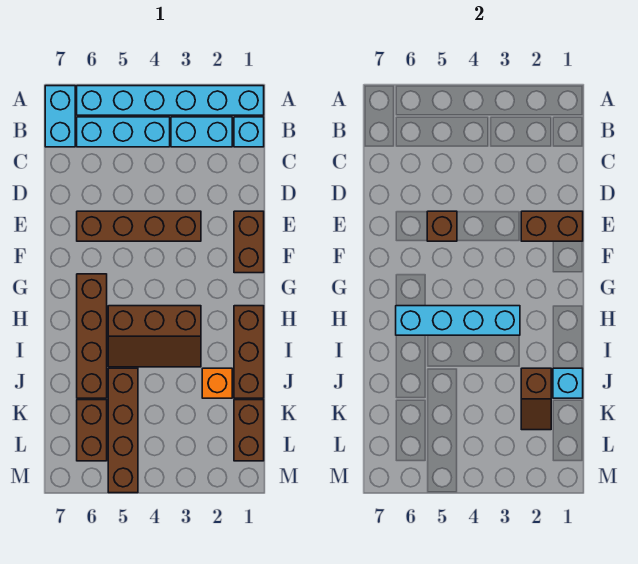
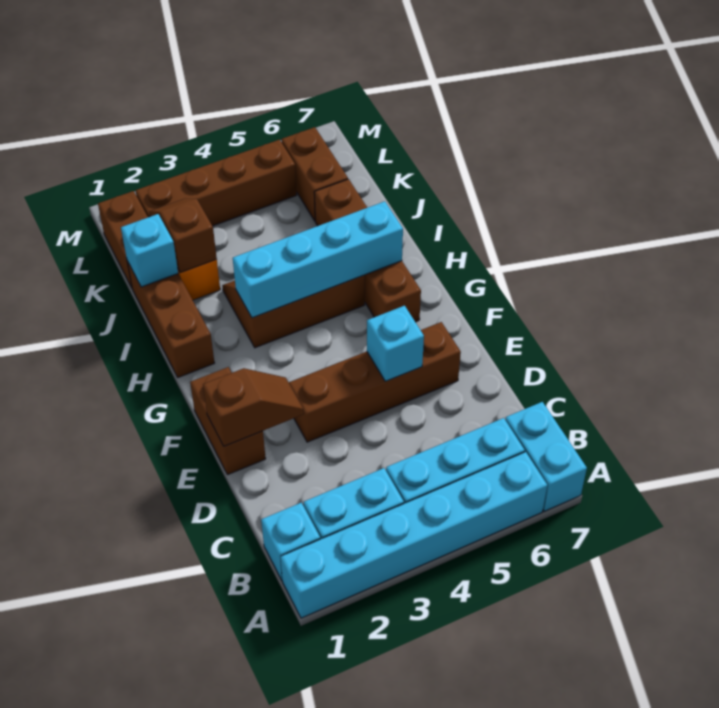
brown 1x2 brick [521,211,583,241] -> brown 1x2 slope [203,368,304,446]
brown 1x1 brick [427,211,457,241] -> cyan 1x1 brick [367,306,424,381]
brown 1x4 brick [108,368,138,493] -> brown 1x4 brick turned to [136,140,297,226]

